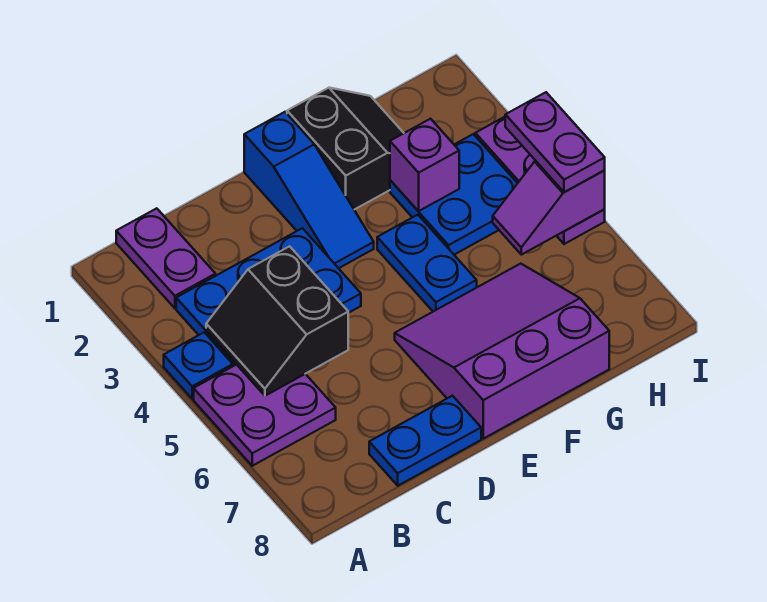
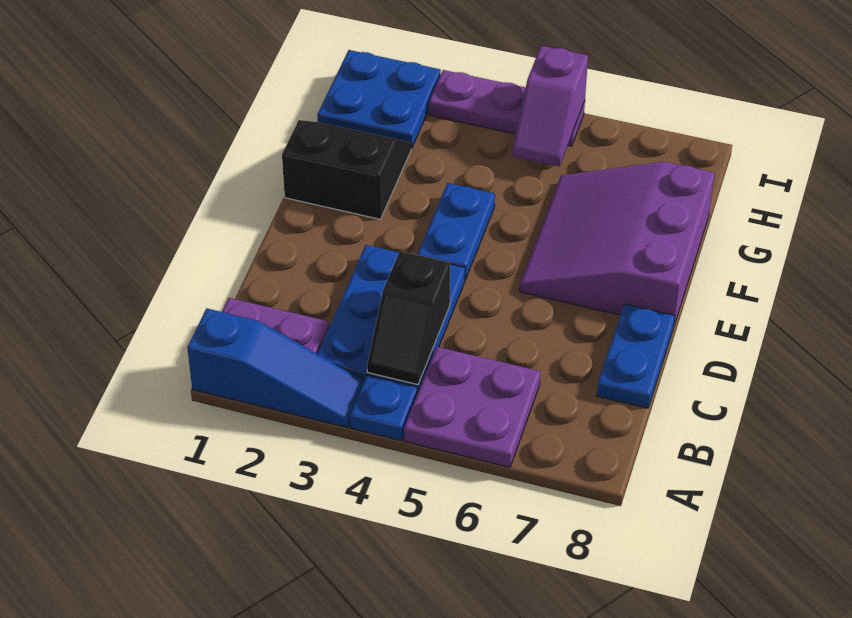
black 2x2 slope [206,246,348,396] -> black 1x2 slope [367,251,450,384]
blue 1x3 slope [244,112,374,268] -> blue 1x3 slope moved to [187,308,364,428]
blue 1x2 plate [377,215,477,311] -> blue 1x2 plate turned to [417,183,495,279]
blue 2x2 plate [390,134,518,255] -> blue 2x2 plate moved to [317,50,441,149]
purple 1x1 brick [390,119,459,211] -> none
purple 1x2 plate [505,92,605,192] -> none

